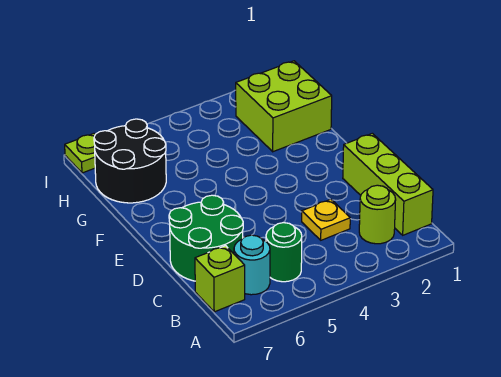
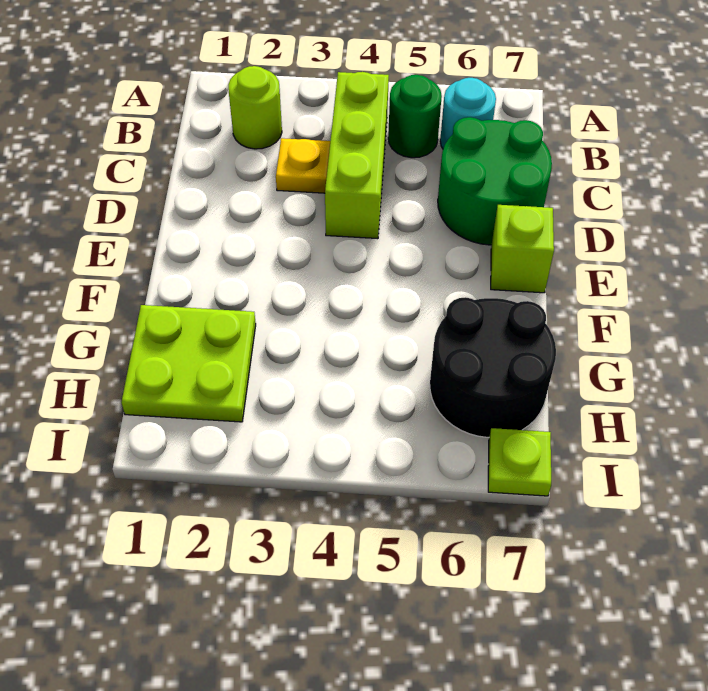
lime 1x3 brick [343,133,433,235] -> lime 1x3 brick moved to [325,72,389,239]
lime 1x1 brick [195,246,245,312] -> lime 1x1 brick moved to [491,205,554,293]
lime 2x2 brick [236,61,332,152] -> lime 2x2 plate [121,305,256,422]

